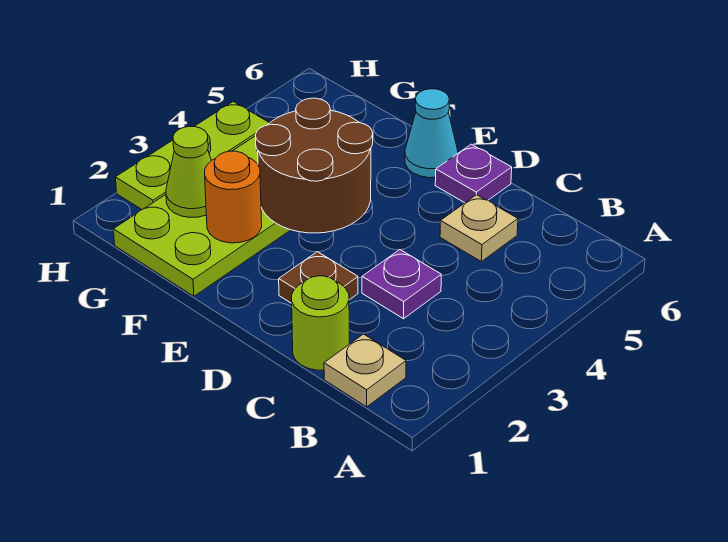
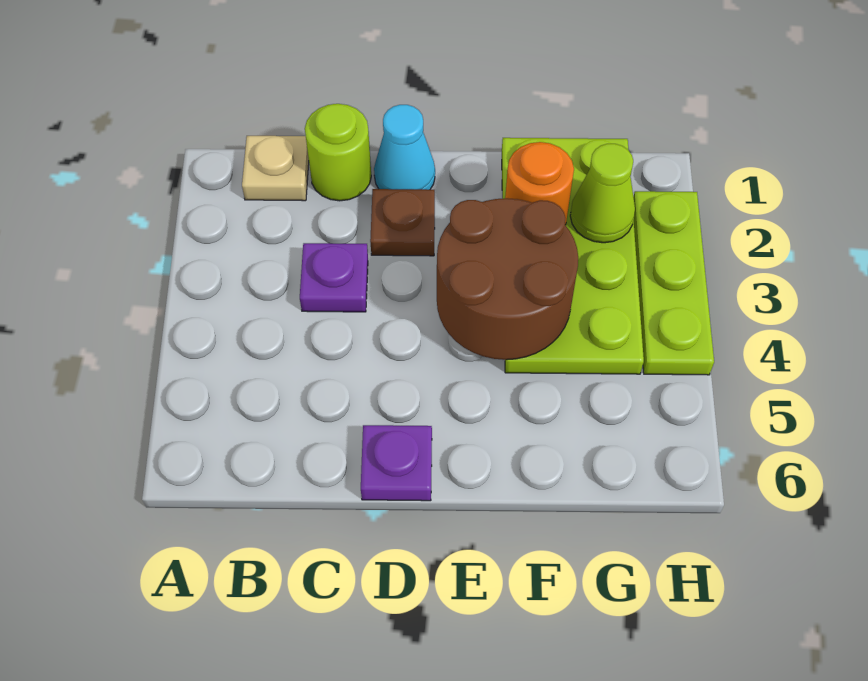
tan 1x1 plate [440,195,518,261] -> none
cyan 1x1 cone [405,89,458,178] -> cyan 1x1 cone moved to [374,105,435,190]

